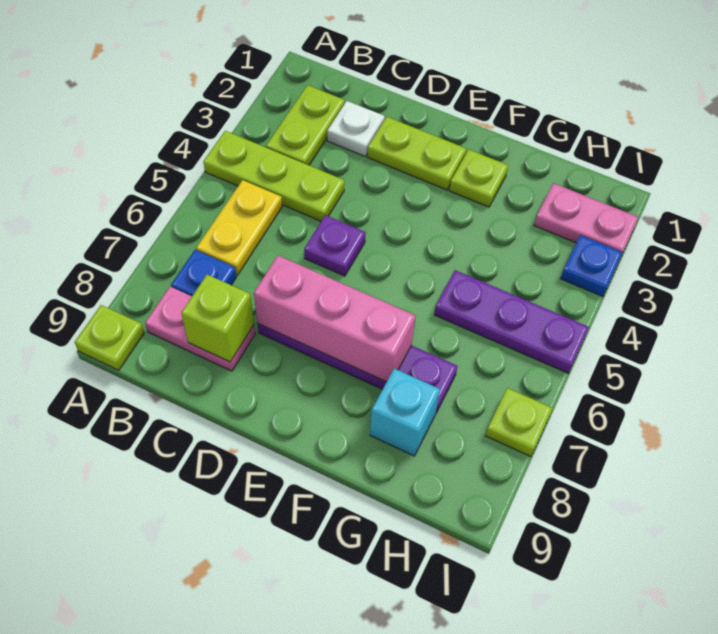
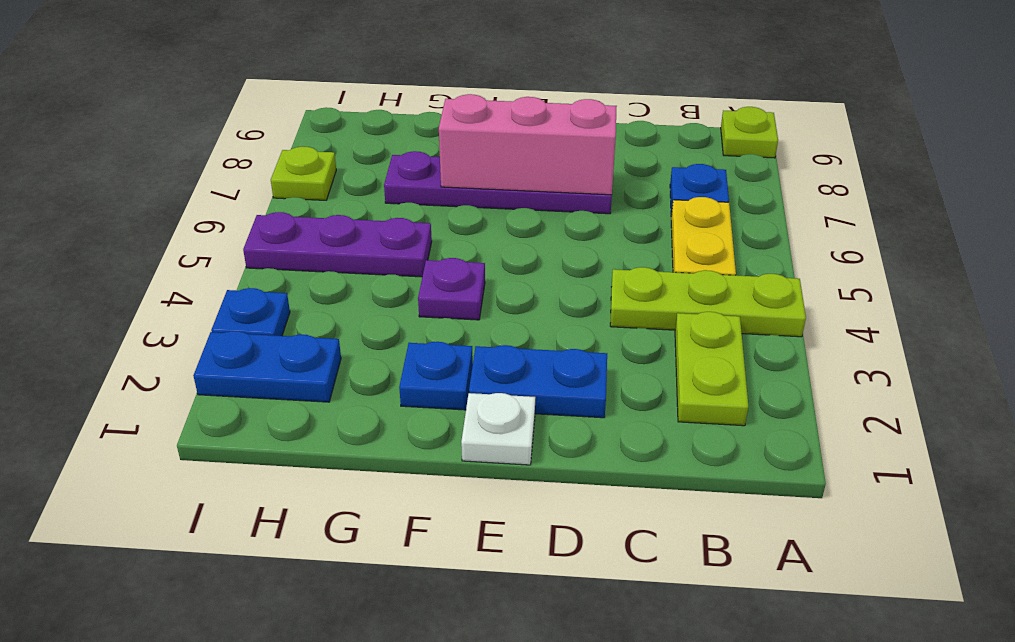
pink 1x2 plate [145,287,255,371] -> none
white 1x1 plate [327,101,385,156] -> white 1x1 plate moved to [461,393,535,465]
lime 1x1 brick [181,275,254,362] -> none
lime 1x2 plate [367,117,466,190] -> blue 1x2 plate [469,345,607,418]
purple 1x1 plate [304,215,366,276] -> purple 1x1 plate moved to [418,258,485,320]
lime 1x1 plate [449,150,508,207] -> blue 1x1 plate [399,342,473,410]
cyan 1x1 brick [370,369,440,456] -> none
pink 1x2 plate [534,183,639,252] -> blue 1x2 plate [193,331,341,402]

